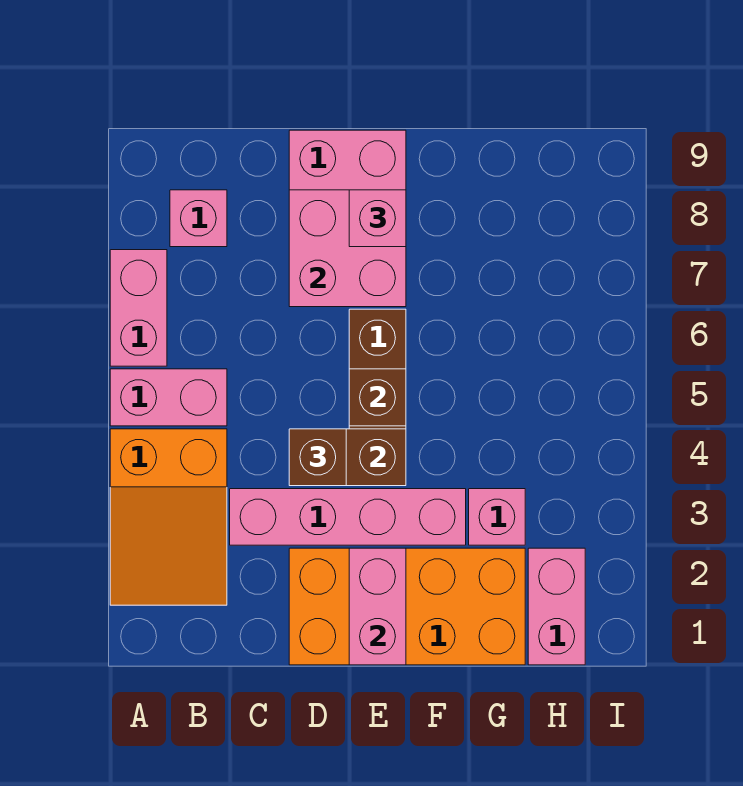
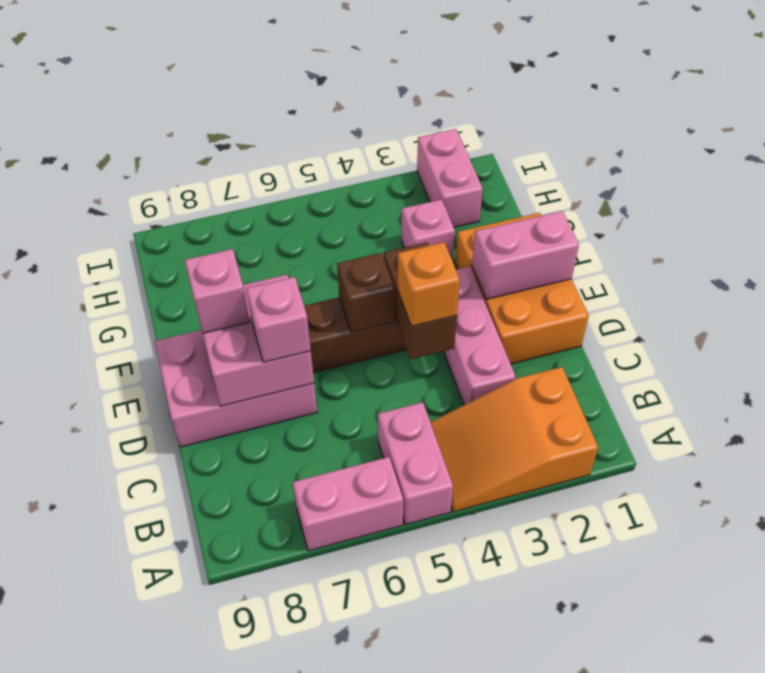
orange 2x3 slope [110,429,227,605] -> orange 2x3 slope turned to [430,367,598,512]
pink 1x1 brick [170,190,227,247] -> pink 1x1 brick moved to [246,277,311,362]
pink 1x4 brick [230,489,466,545] -> pink 1x3 brick [443,266,516,405]
orange 2x4 brick [289,548,525,665] -> orange 2x3 brick [455,213,589,364]
brown 1x1 brick [289,429,346,486] -> orange 1x1 brick [398,242,460,326]
pink 1x2 brick [528,548,585,665] -> pink 1x2 brick turned to [417,129,483,227]

